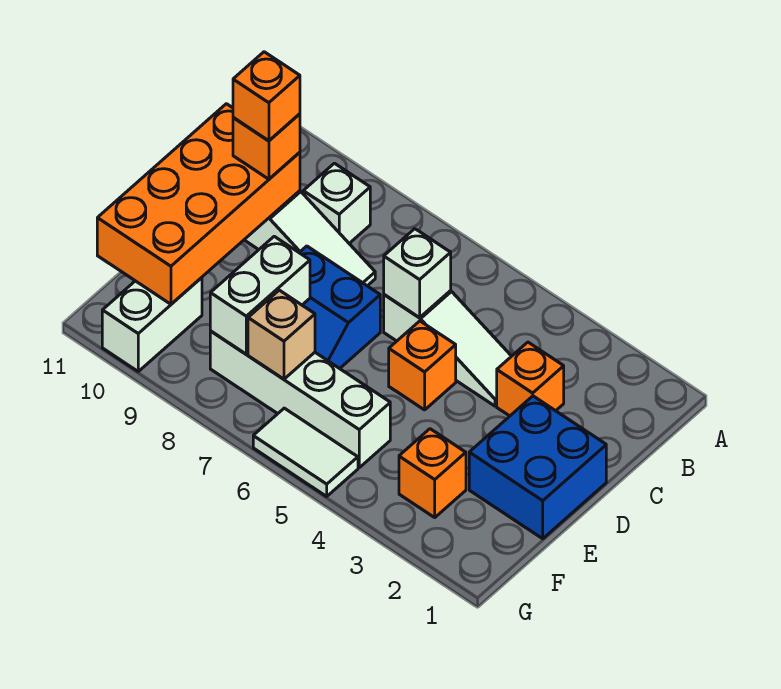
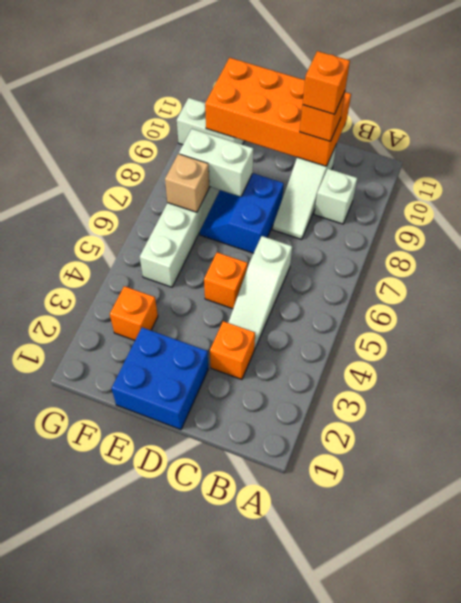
white 1x1 brick [384,229,451,318] -> none
white 1x2 tile [253,408,358,496] -> none

